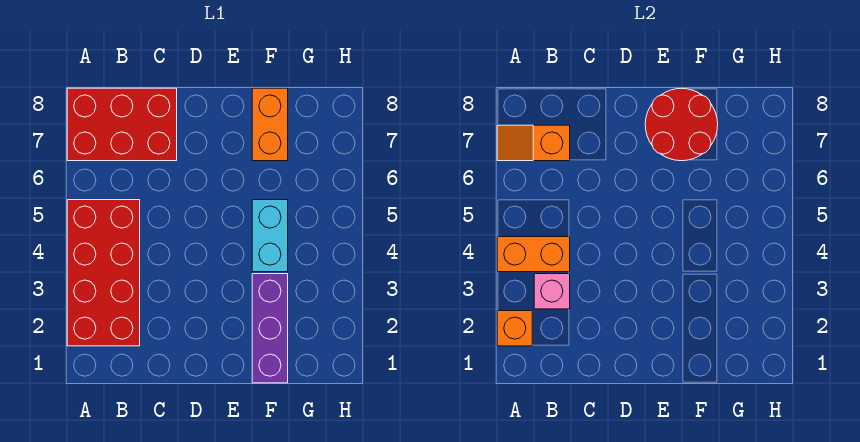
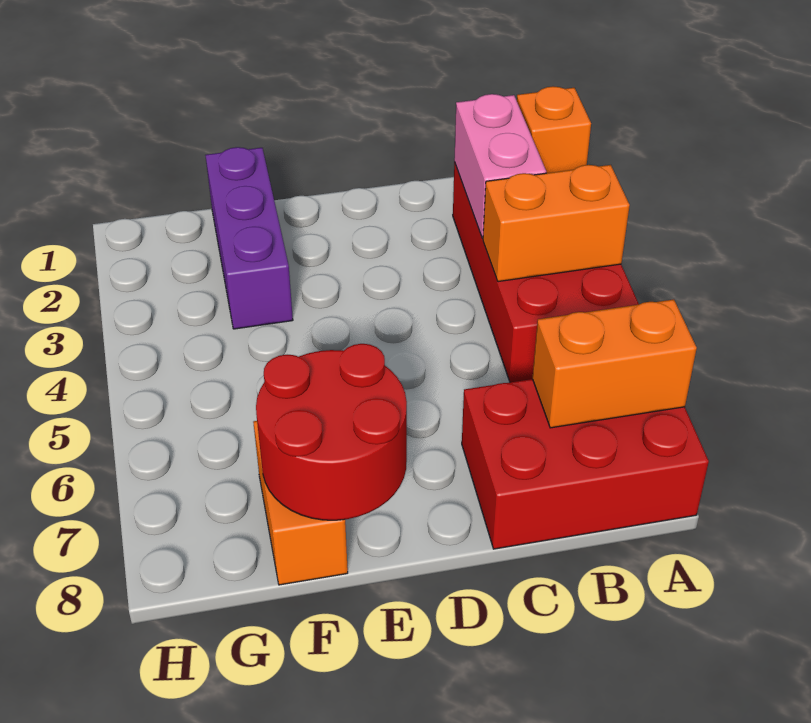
orange 1x2 slope [497,125,570,161] -> orange 1x2 brick [532,299,697,428]
pink 1x1 brick [534,274,570,309] -> pink 1x2 brick [454,94,546,238]
cyan 1x2 brick [252,200,288,272] -> none

